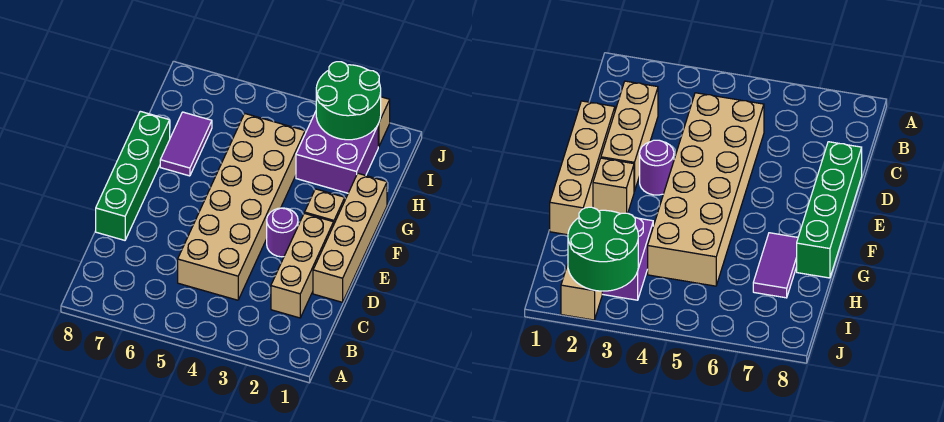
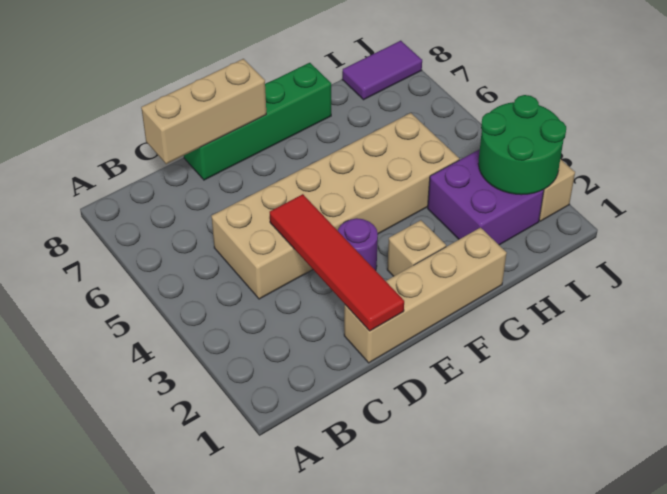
tan 1x3 brick [271,213,334,318] -> tan 1x3 brick moved to [141,59,266,164]
none -> red 1x4 tile [270,194,404,331]
purple 1x2 tile [160,112,212,176] -> purple 1x2 tile moved to [342,41,422,100]

